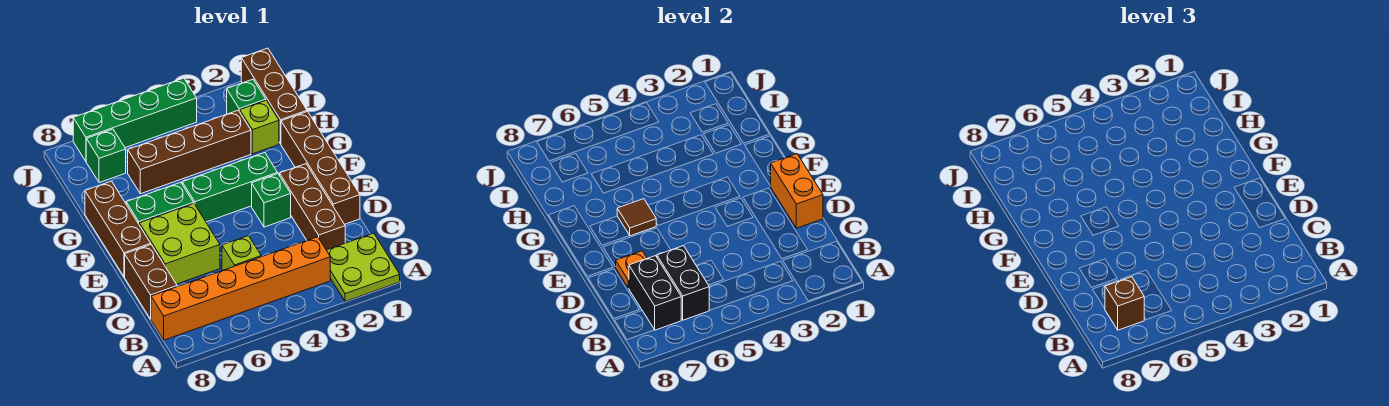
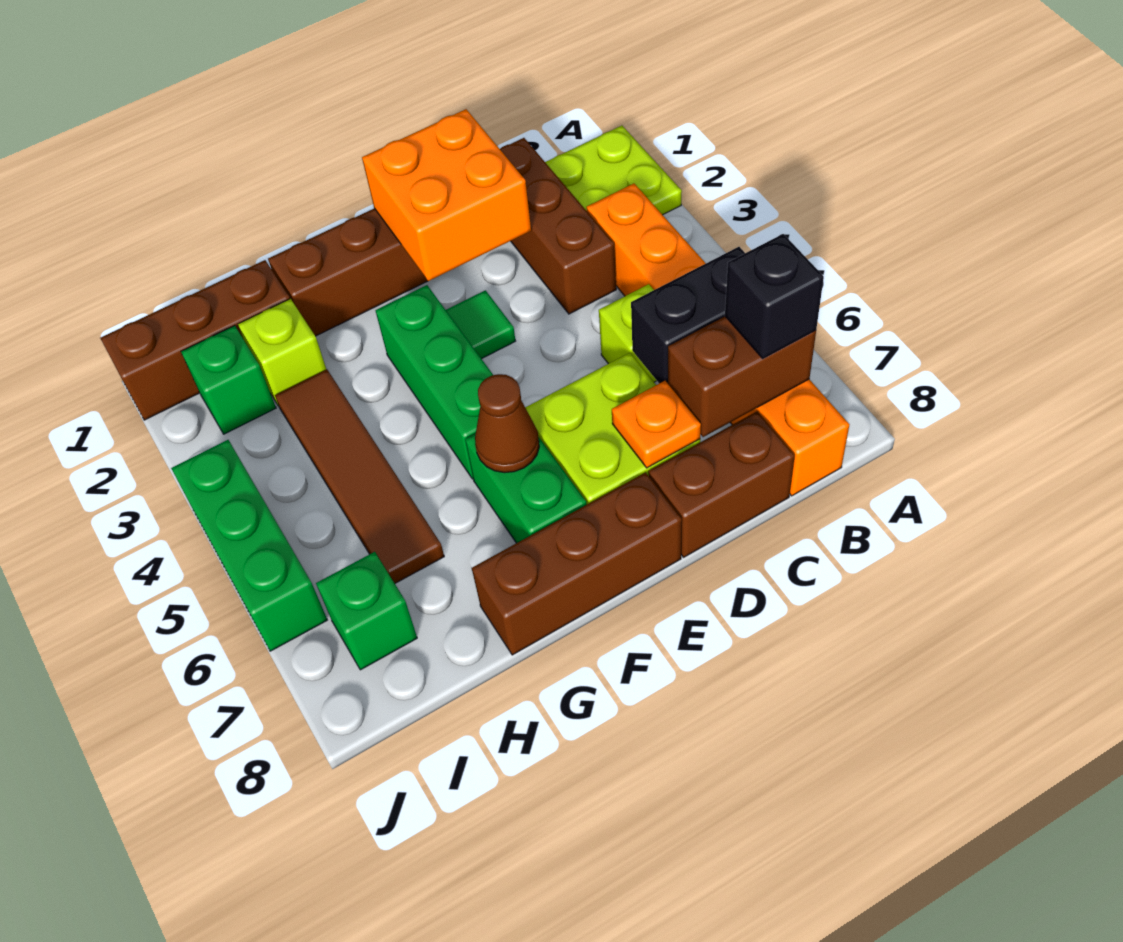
black 1x2 brick [629,256,681,330] -> brown 1x2 brick [668,317,816,437]
brown 1x1 brick [1105,277,1144,330] -> black 1x1 brick [725,234,824,358]
brown 1x3 brick [280,164,345,250] -> brown 1x3 brick turned to [500,138,616,314]
orange 1x2 brick [771,154,823,228] -> orange 2x2 brick [362,109,531,281]
green 1x1 brick [252,174,291,227] -> green 1x1 tile [446,290,515,359]
brown 1x1 tile [617,199,656,236] -> brown 1x1 cone [475,374,539,473]
brown 1x4 brick [128,110,251,194] -> brown 1x4 tile [275,369,444,583]
green 1x4 brick [73,78,197,161] -> green 1x3 brick [171,440,327,651]

